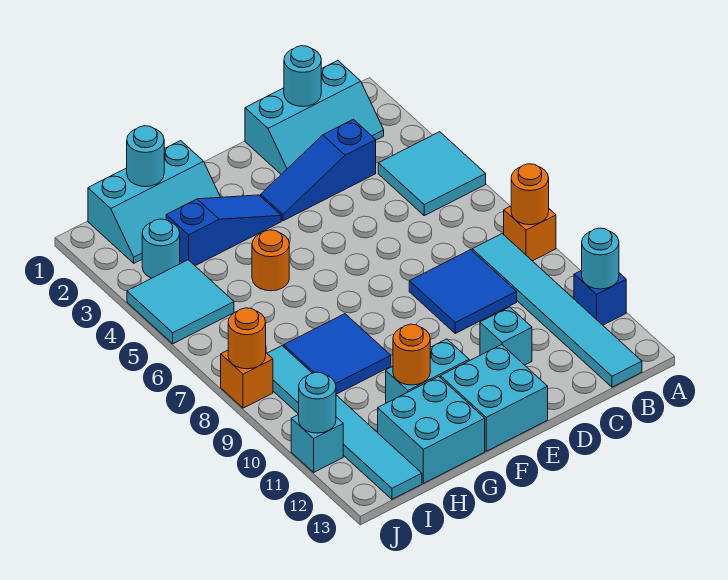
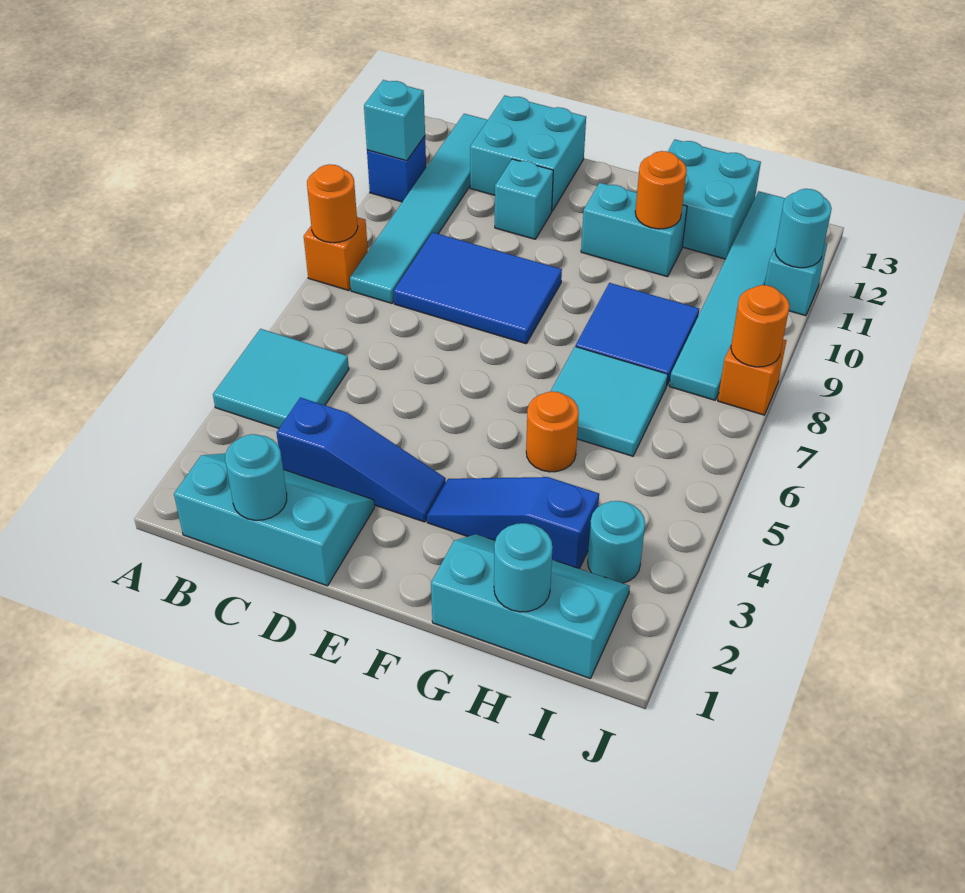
cyan 1x1 round brick [582,228,619,289] -> cyan 1x1 brick [364,80,425,161]
blue 2x2 tile [409,250,517,333] -> blue 2x3 tile [394,232,562,344]
cyan 2x2 brick [440,344,548,451] -> cyan 2x2 brick moved to [470,96,586,211]
cyan 2x2 tile [127,260,234,344] -> cyan 2x2 tile moved to [551,347,668,456]

